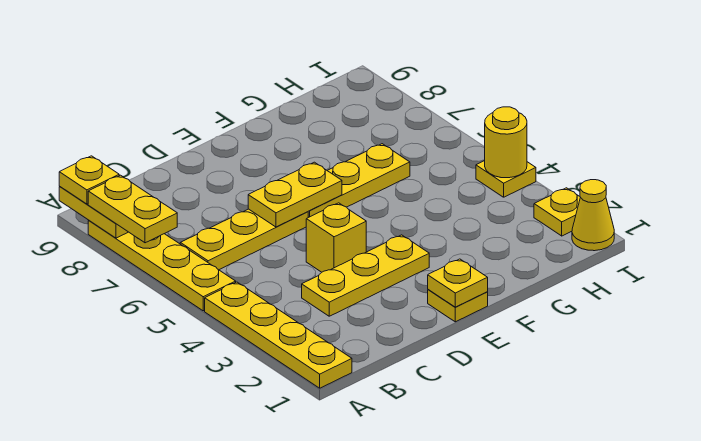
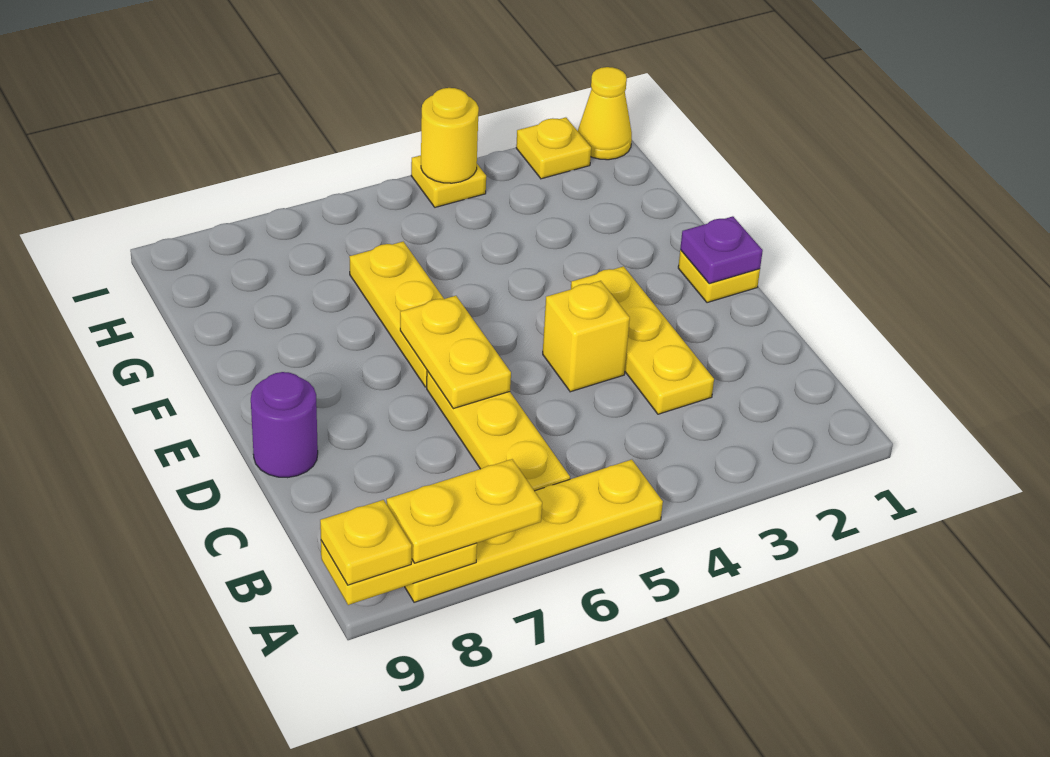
yellow 1x4 plate [205,282,352,388] -> none
none -> purple 1x1 round brick [251,372,318,478]
yellow 1x1 plate [428,259,488,307] -> purple 1x1 plate [680,216,763,284]

